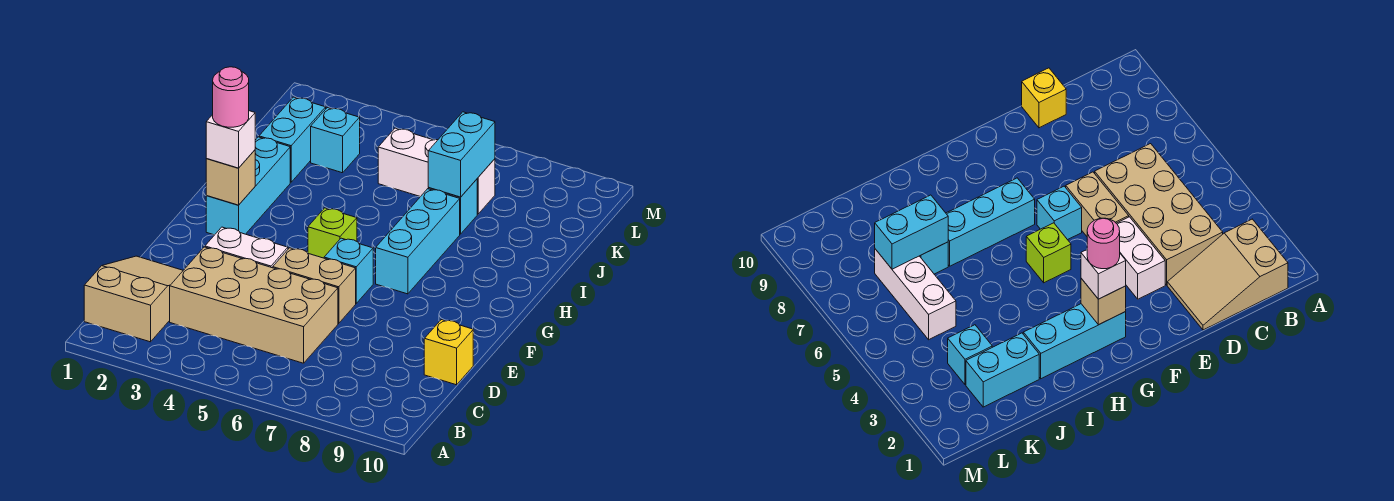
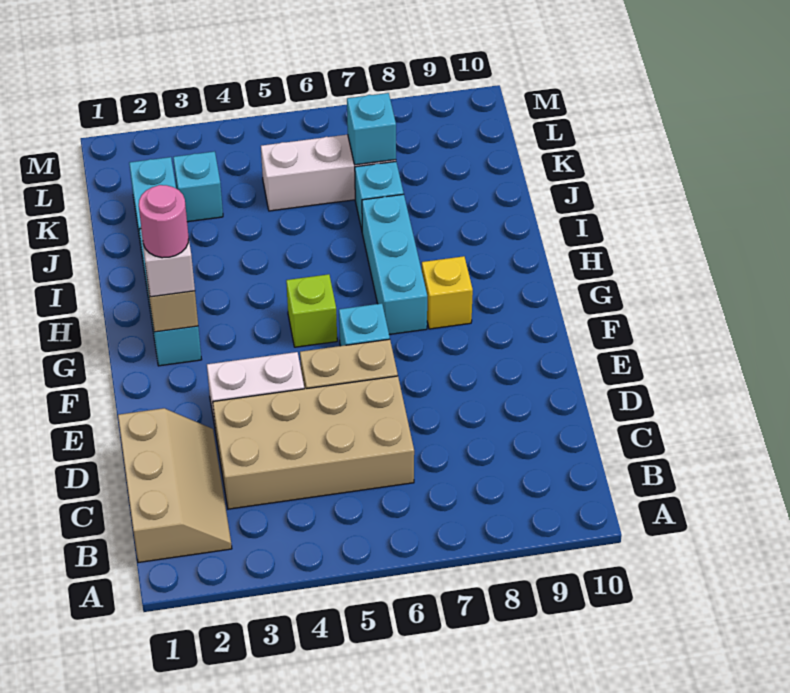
tan 2x3 slope [84,256,183,342] -> tan 2x3 slope turned to [118,408,232,563]
yellow 1x1 brick [424,320,473,385] -> yellow 1x1 brick moved to [422,256,473,329]
cyan 1x2 brick [428,112,495,197] -> cyan 1x1 brick [347,93,396,165]

